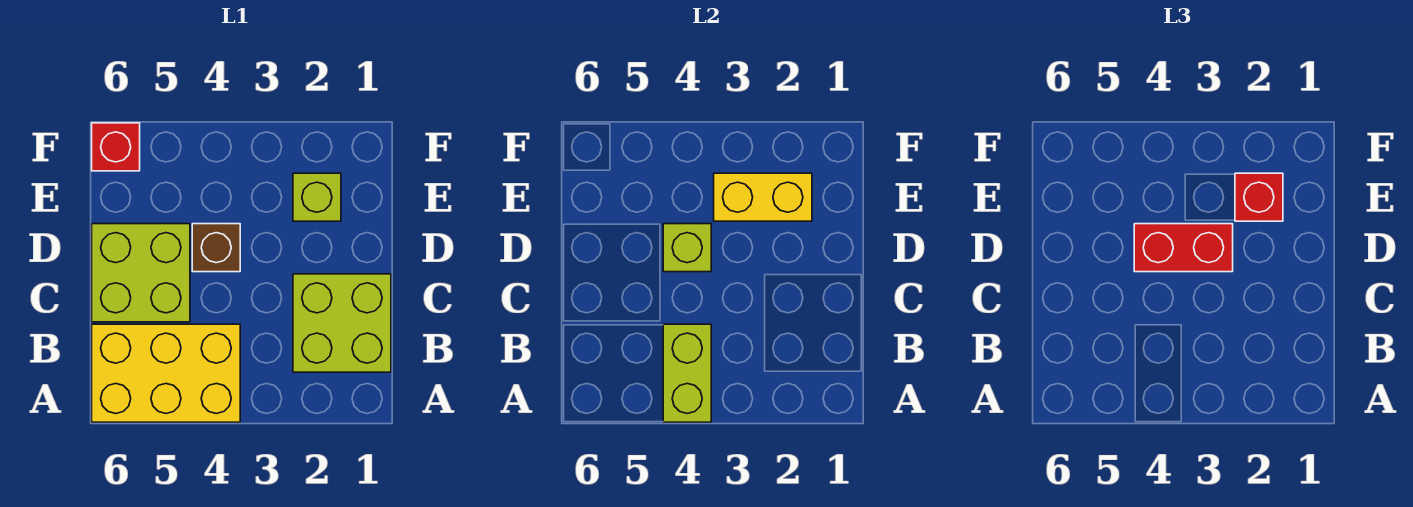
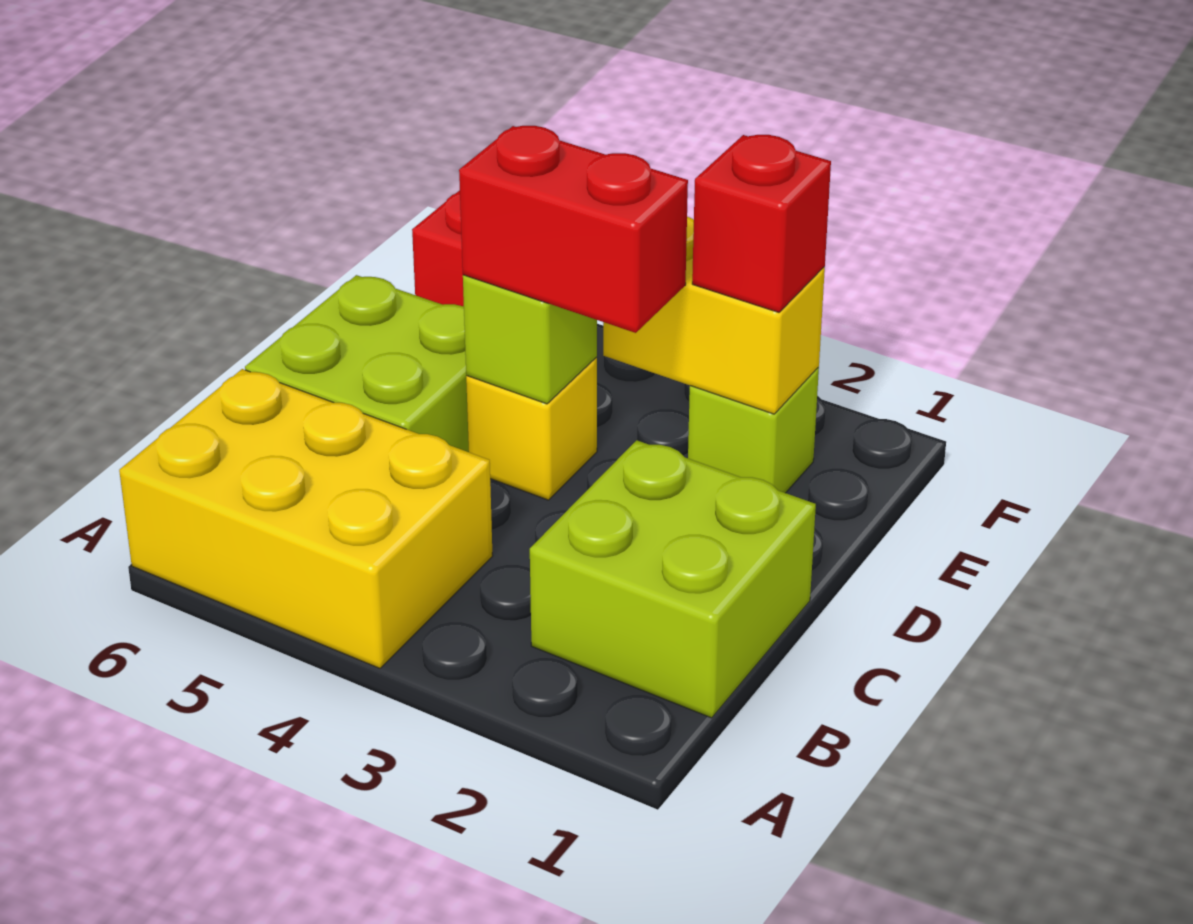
lime 1x2 brick [663,324,711,422] -> none
brown 1x1 brick [192,224,240,272] -> yellow 1x1 brick [466,357,597,500]

